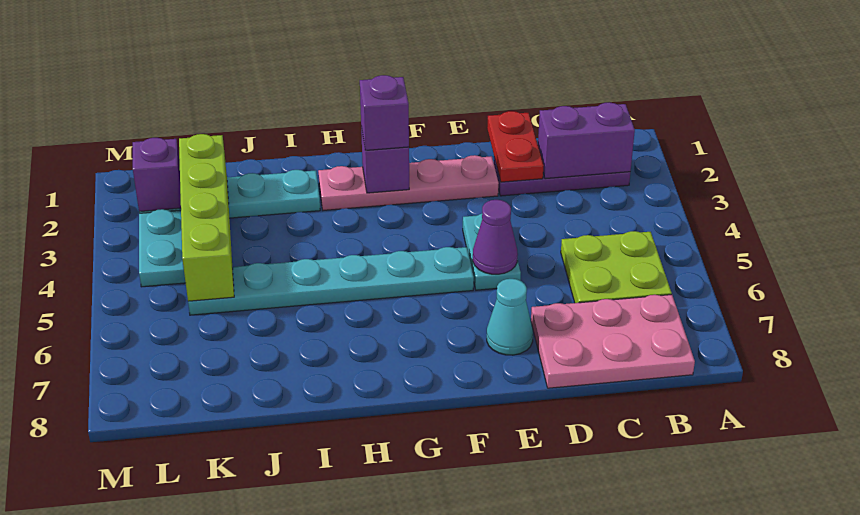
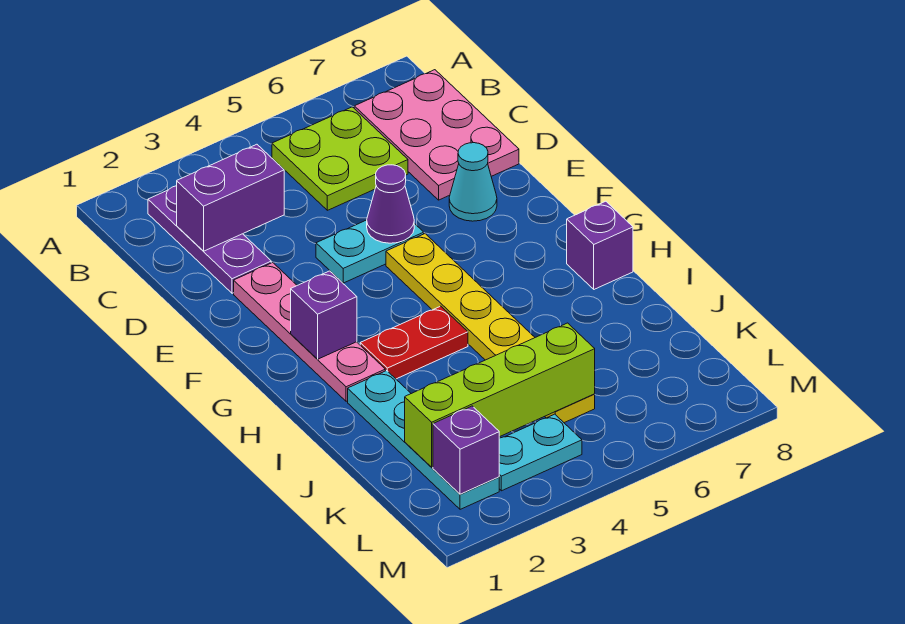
purple 1x2 brick [538,102,635,179] -> purple 1x2 brick turned to [177,144,284,251]
red 1x2 plate [487,111,544,182] -> red 1x2 plate moved to [360,306,468,379]
cyan 1x6 plate [188,247,474,315] -> yellow 1x6 plate [386,234,595,423]
purple 1x1 brick [360,75,409,150] -> purple 1x1 brick moved to [567,201,633,289]

